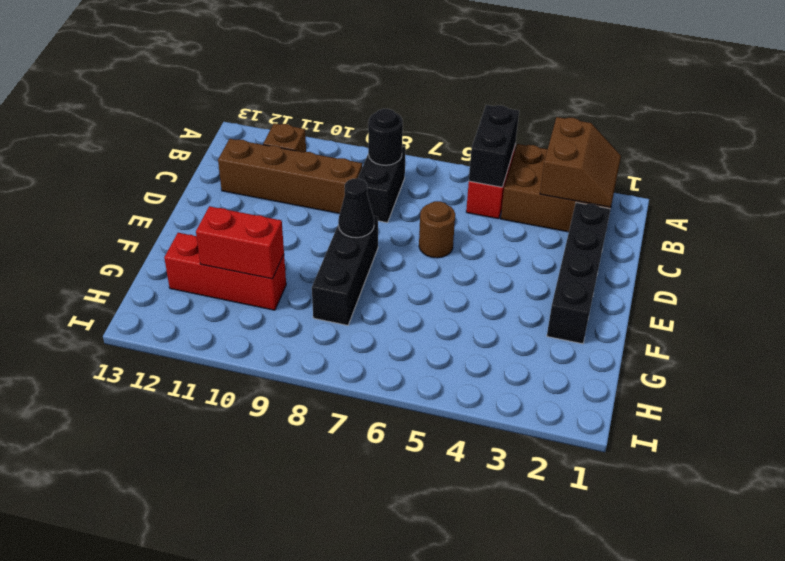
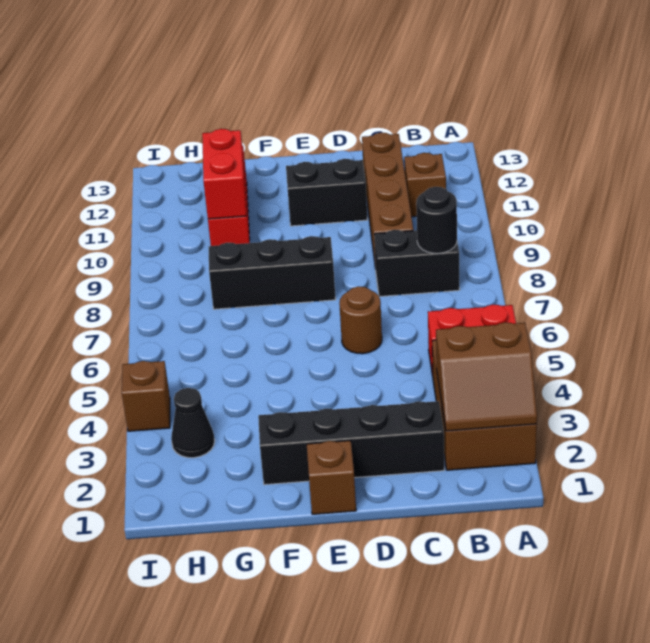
black 1x2 brick [469,105,519,187] -> black 1x2 brick moved to [286,159,367,226]
none -> brown 1x1 brick [307,440,356,514]
black 1x1 cone [338,179,374,238] -> black 1x1 cone moved to [171,388,215,458]
none -> brown 1x1 brick [122,361,170,431]

